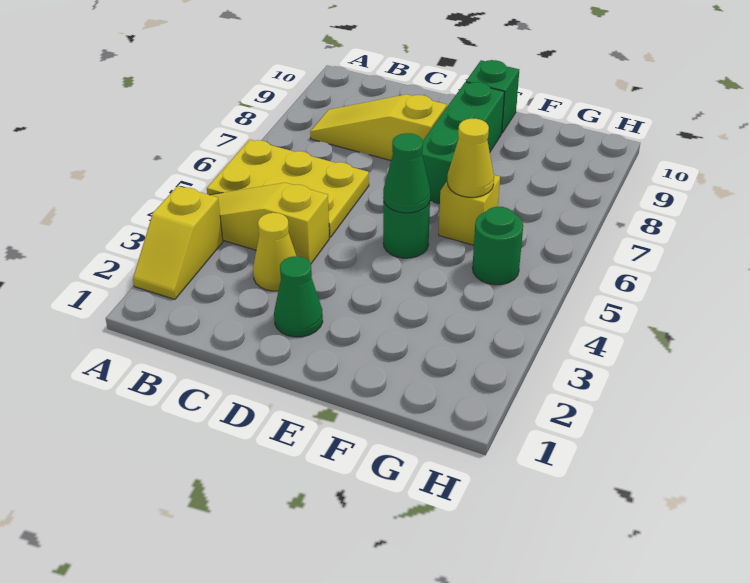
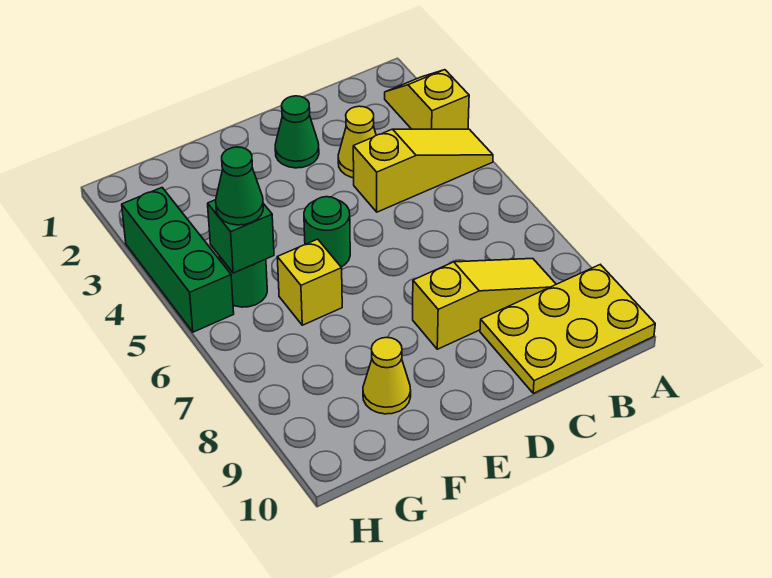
yellow 2x3 plate [207,140,369,237] -> yellow 2x3 plate moved to [480,265,655,393]
green 1x1 cone [383,133,430,213] -> green 1x1 cone moved to [216,147,263,225]
green 1x3 brick [422,82,505,204] -> green 1x3 brick moved to [122,188,234,332]
green 1x1 brick [466,60,519,134] -> green 1x1 brick moved to [208,200,274,273]
yellow 1x1 cone [447,119,494,197] -> yellow 1x1 cone moved to [363,337,411,414]

